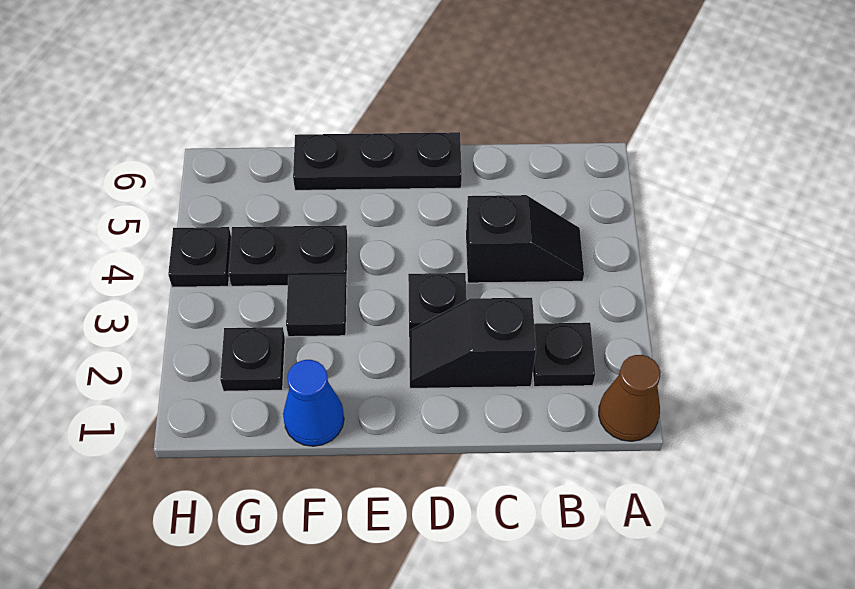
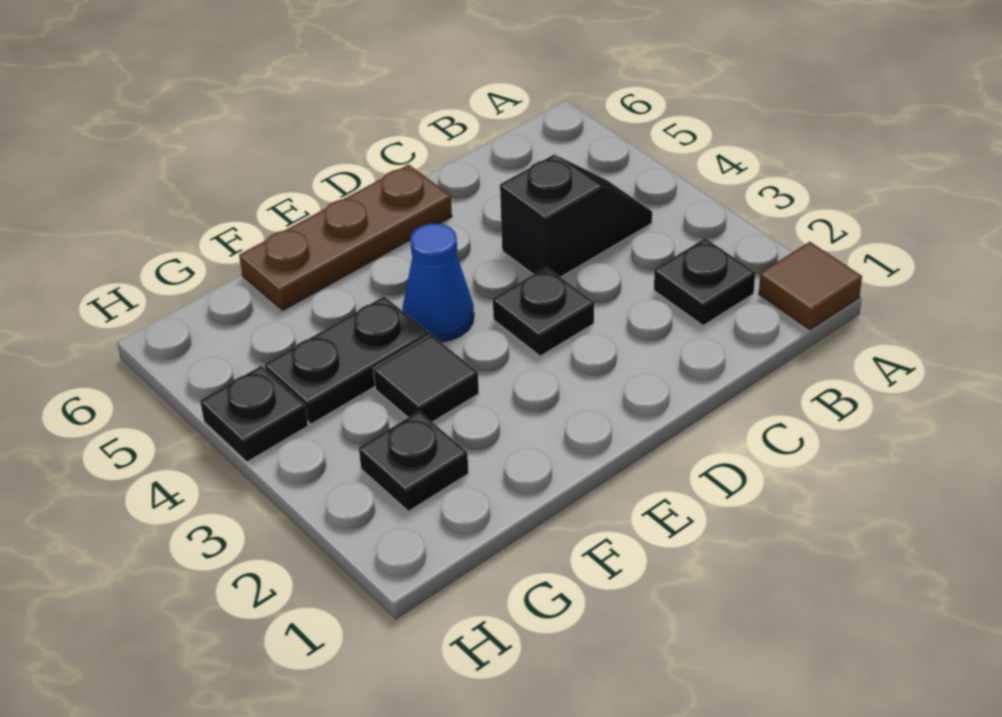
brown 1x1 cone [599,355,661,441] -> brown 1x1 tile [759,242,862,329]
black 1x2 slope [409,298,536,388] -> none
black 1x3 plate [293,132,462,190] -> brown 1x3 plate [239,164,452,310]
blue 1x1 cone [283,360,344,446] -> blue 1x1 cone moved to [402,224,474,342]

